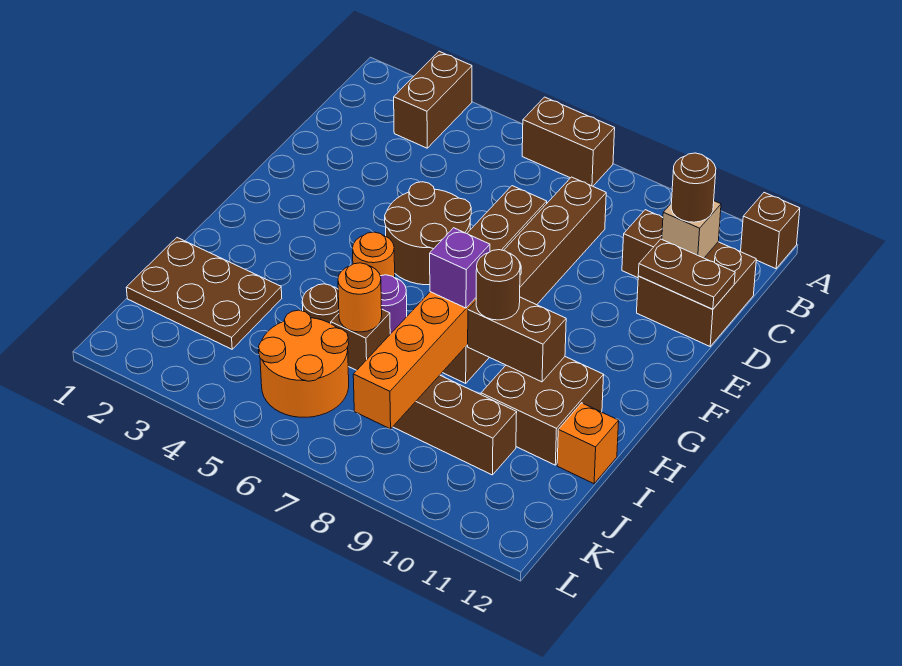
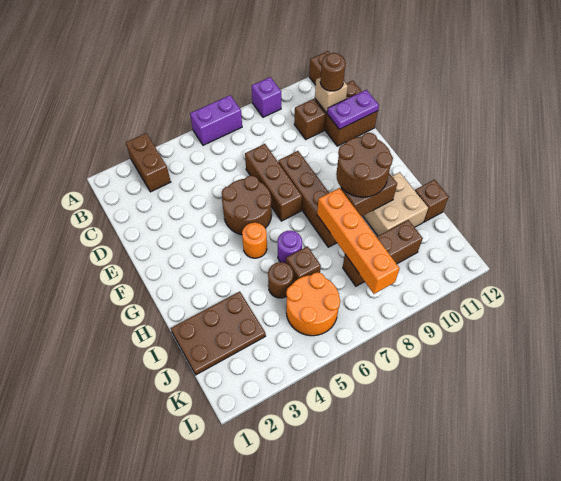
brown 1x2 brick [522,97,615,186] -> purple 1x2 brick [190,95,242,145]
brown 1x6 brick [442,177,606,383] -> brown 1x4 brick [278,151,337,247]
brown 1x2 plate [638,239,735,309] -> purple 1x2 plate [327,90,379,129]
purple 1x1 brick [430,228,490,308] -> purple 1x1 brick moved to [252,77,281,117]
brown 1x1 round brick [476,250,520,320] -> brown 2x2 round brick [336,133,393,197]
brown 2x2 brick [481,357,604,465] -> tan 2x2 brick [363,172,428,236]
orange 1x1 round brick [338,263,382,332] -> none
orange 1x1 brick [557,403,619,484] -> brown 1x1 brick [415,180,449,222]

